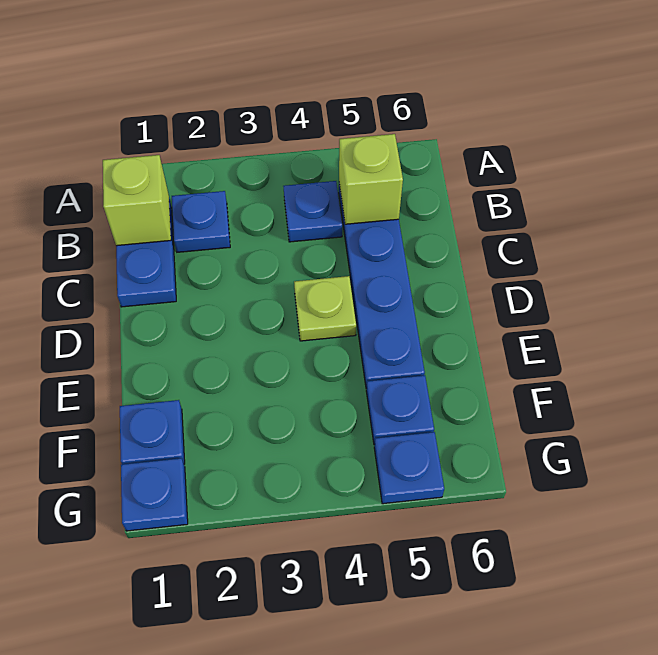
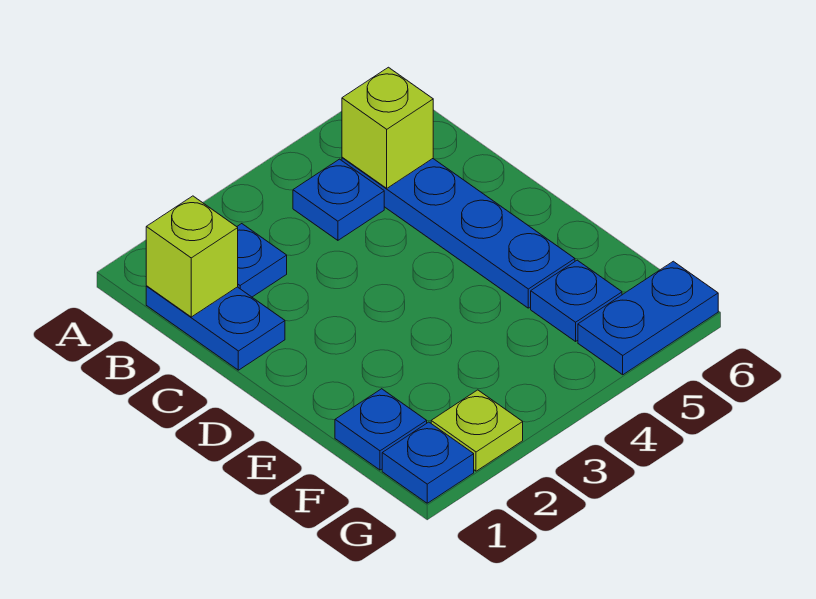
lime 1x1 plate [294,276,356,341] -> lime 1x1 plate moved to [431,390,523,471]
blue 1x1 plate [374,432,444,504] -> blue 1x2 plate [578,261,718,375]

